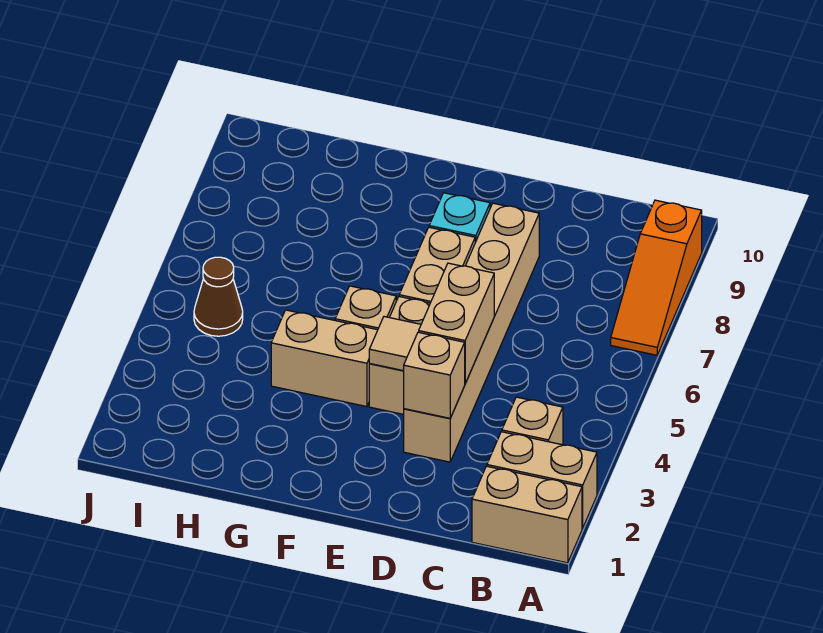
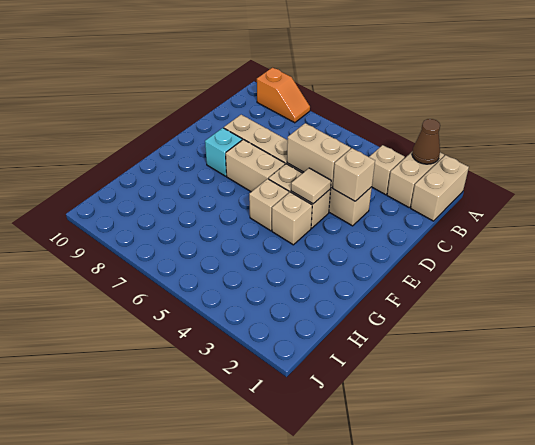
orange 1x3 slope [611,200,702,355] -> orange 1x2 slope [257,68,310,123]
tan 1x2 brick [271,310,378,407] -> tan 1x1 brick [272,192,312,245]
brown 1x1 cone [194,257,243,336] -> brown 1x1 cone moved to [412,119,440,164]

